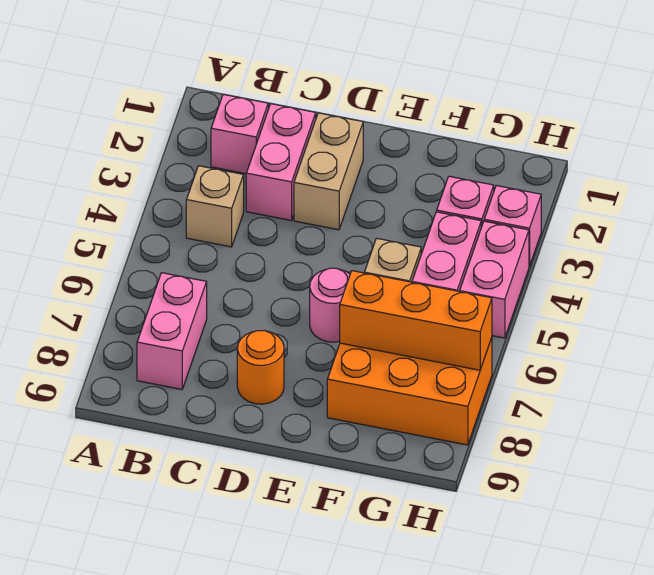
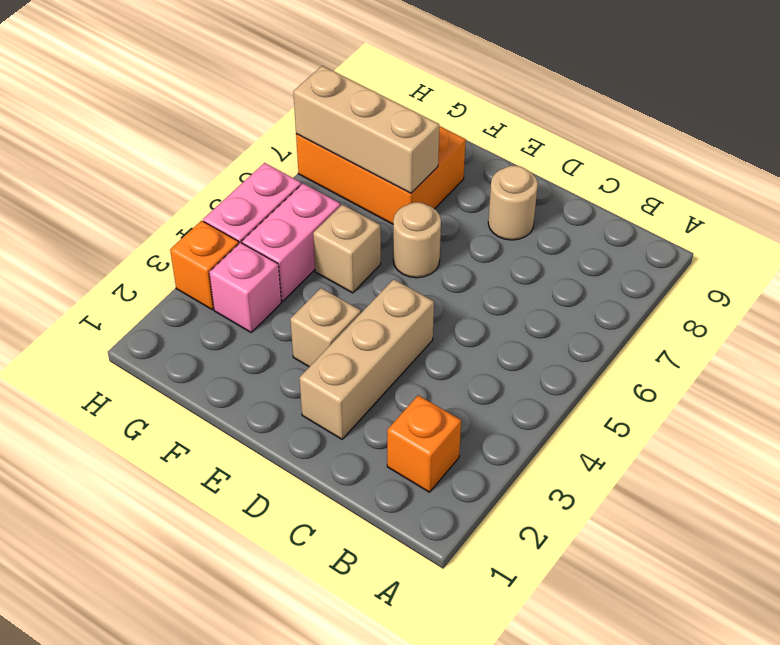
pink 1x1 brick [211,94,268,174] -> orange 1x1 brick [387,395,461,492]
tan 1x1 brick [186,166,244,247] -> tan 1x1 brick moved to [290,288,361,367]
pink 1x2 brick [137,273,207,389] -> none
pink 1x2 brick [246,104,316,221] -> none
tan 1x2 brick [294,113,363,230] -> tan 1x3 brick [299,279,434,439]
orange 1x1 round brick [237,330,284,404] -> tan 1x1 round brick [488,166,538,240]
pink 1x1 round brick [310,268,350,342] -> tan 1x1 round brick [393,202,441,278]
orange 1x3 brick [340,271,492,370] -> tan 1x3 brick [293,66,439,193]
pink 1x1 brick [484,186,541,266] -> orange 1x1 brick [170,221,239,310]

